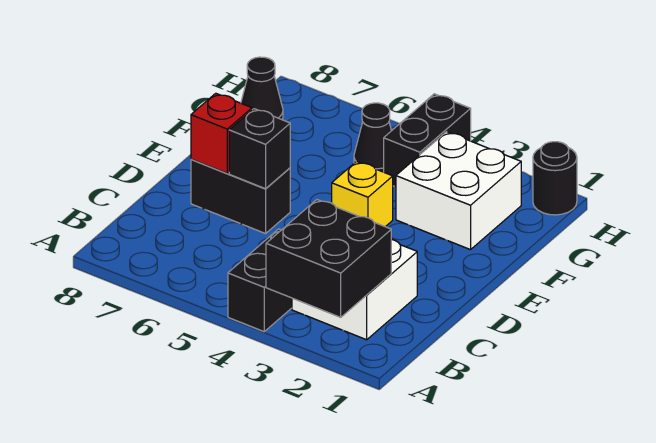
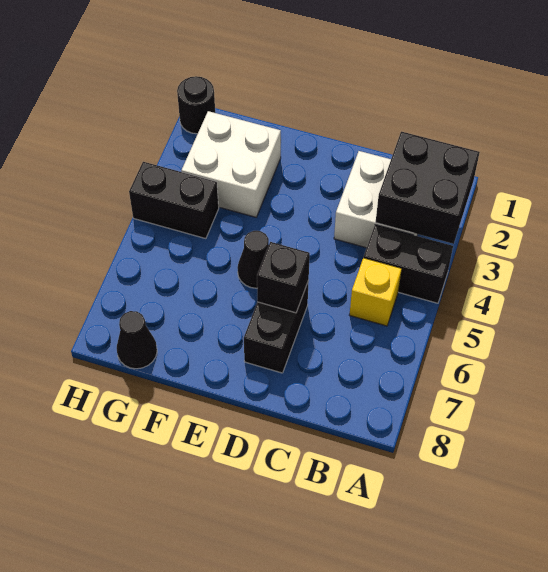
red 1x1 brick [191,93,252,173] -> none
yellow 1x1 brick [332,161,393,227] -> yellow 1x1 brick moved to [350,258,402,326]
black 1x1 cone [354,103,391,172] -> black 1x1 cone moved to [237,231,269,288]

